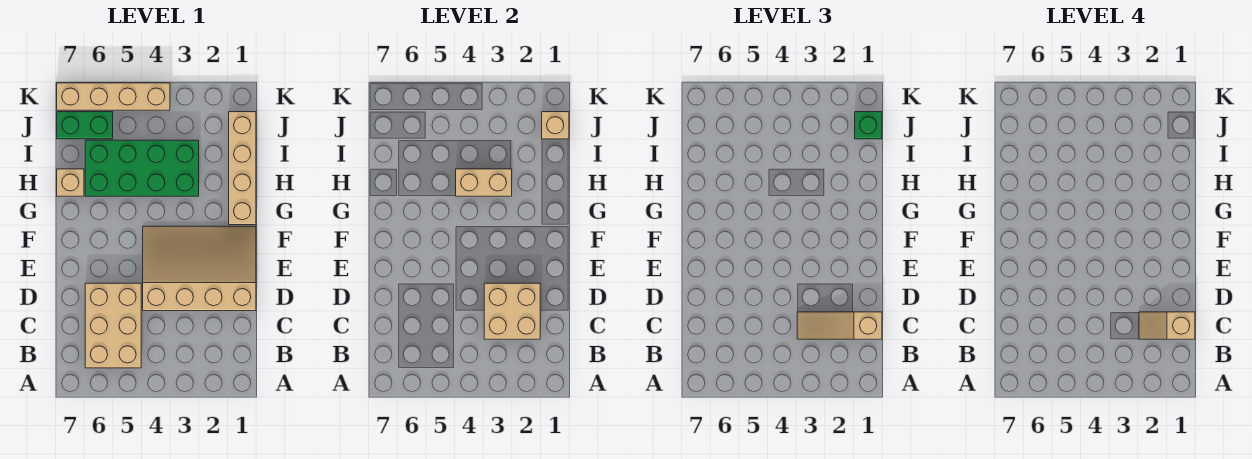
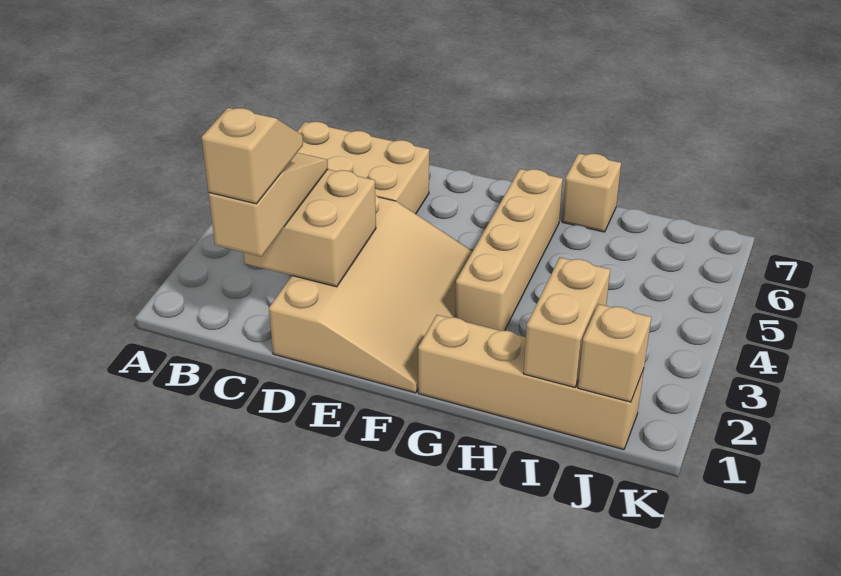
green 2x4 brick [85,140,199,196] -> none
tan 1x2 brick [456,169,512,196] -> tan 1x2 brick moved to [524,257,610,387]
green 1x1 brick [855,112,882,139] -> none
green 1x2 brick [57,112,113,139] -> none
tan 1x4 brick [57,83,170,110] -> tan 1x4 brick moved to [455,169,563,331]

